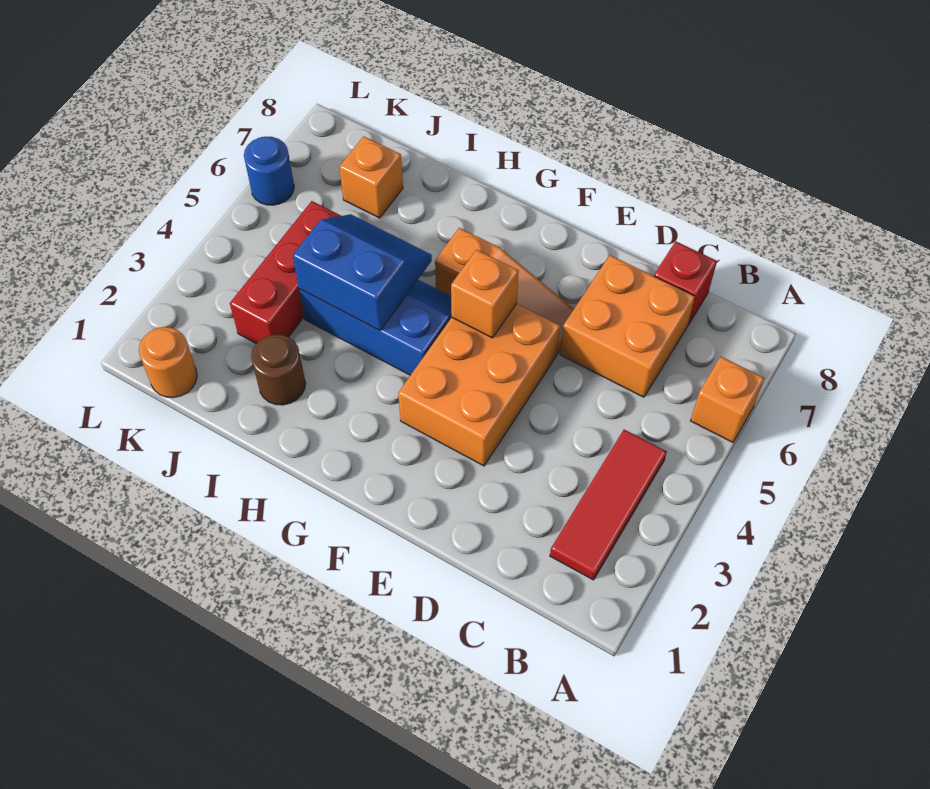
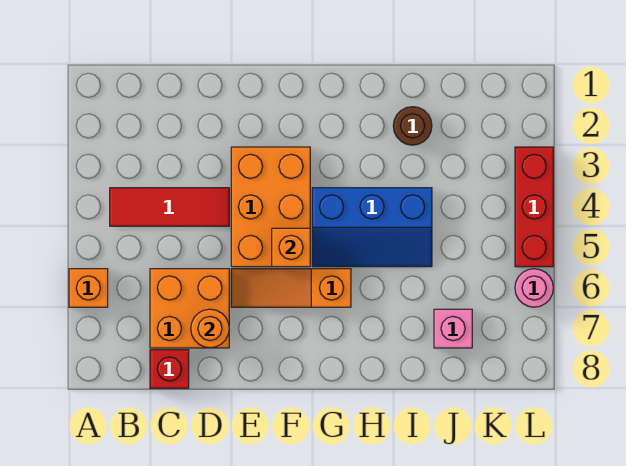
red 1x3 tile [550,430,667,580] -> red 1x3 tile turned to [110,188,229,226]
blue 2x2 slope [293,214,432,331] -> none
red 1x3 brick [230,201,341,343] -> red 1x3 brick moved to [515,147,553,267]
orange 1x1 brick [339,136,403,218] -> pink 1x1 brick [434,309,472,348]
orange 1x1 round brick [139,327,197,398] -> orange 1x1 round brick moved to [191,309,229,348]
blue 1x1 round brick [244,137,294,205] -> pink 1x1 round brick [515,269,553,307]

